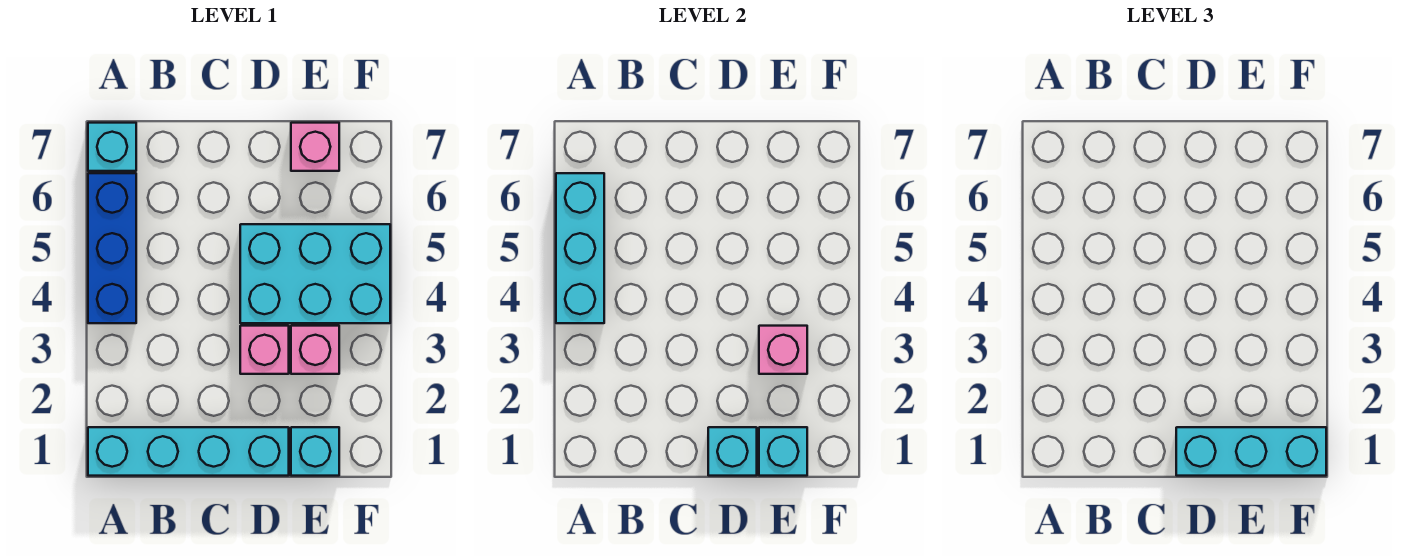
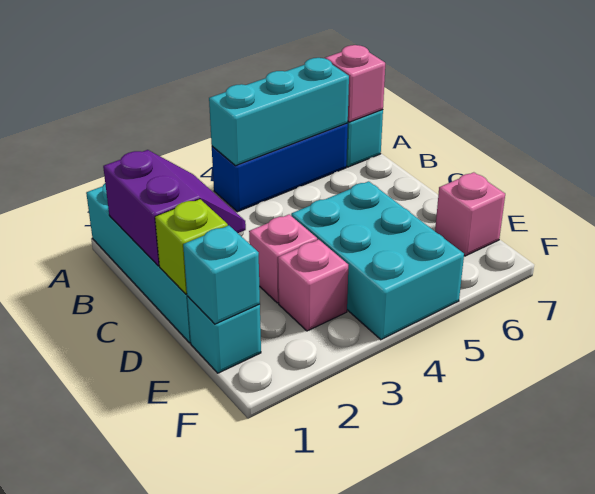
none -> purple 2x2 slope [103,150,246,266]
cyan 1x1 brick [708,427,757,476] -> lime 1x1 brick [155,199,228,294]
cyan 1x3 brick [1176,427,1326,476] -> none
pink 1x1 brick [759,326,807,374] -> pink 1x1 brick moved to [325,45,385,122]

